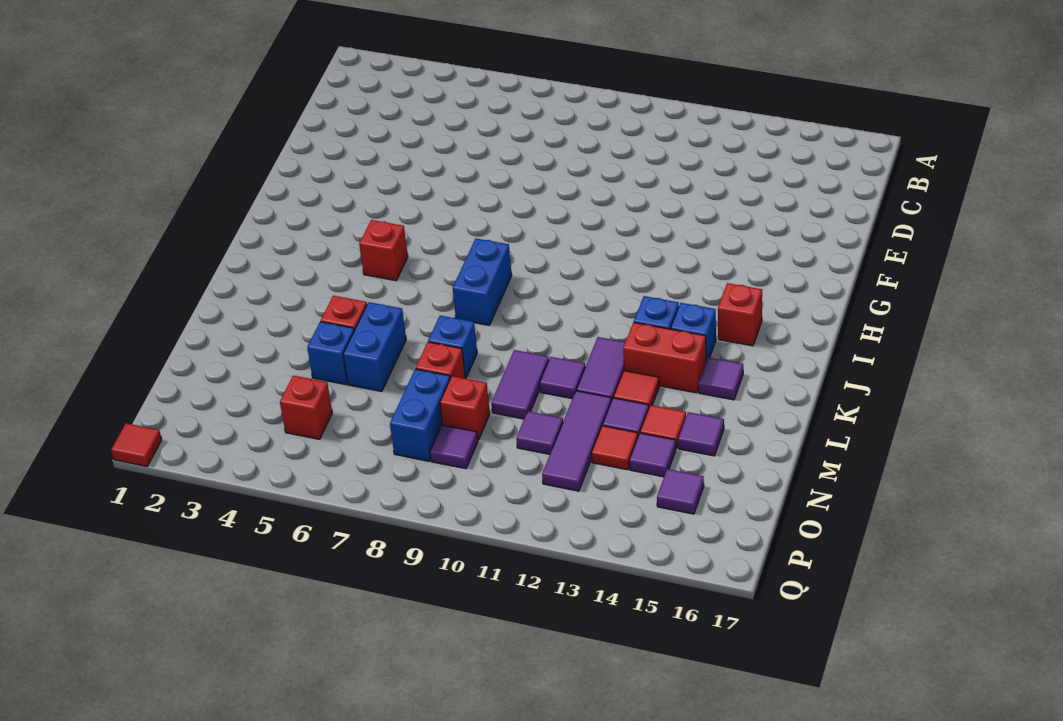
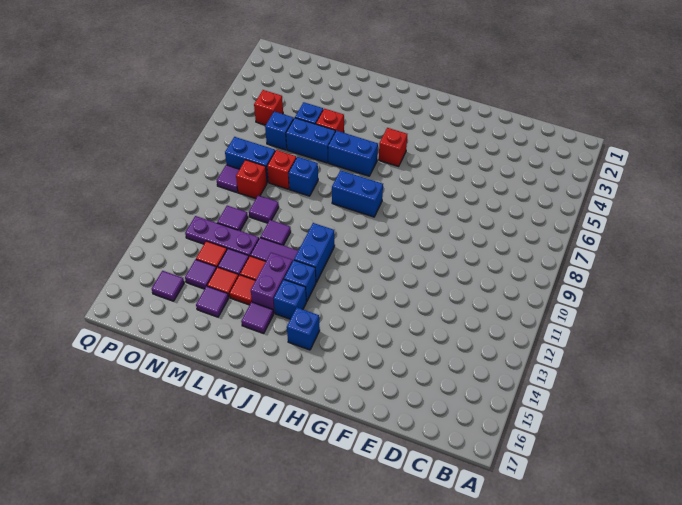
red 1x1 brick [718,283,762,346] -> blue 1x1 brick [287,308,320,350]
none -> blue 1x2 brick [328,131,378,176]
none -> blue 1x2 brick [294,223,335,282]
red 1x2 brick [623,322,706,393] -> purple 1x2 brick [251,253,293,313]
purple 1x2 tile [491,350,549,419] -> purple 1x1 tile [249,195,279,223]
purple 1x3 tile [542,391,611,491] -> purple 1x3 plate [185,216,259,256]
none -> blue 1x1 brick [265,112,294,150]
red 1x1 tile [111,423,162,466] -> red 1x1 tile moved to [229,275,256,305]

